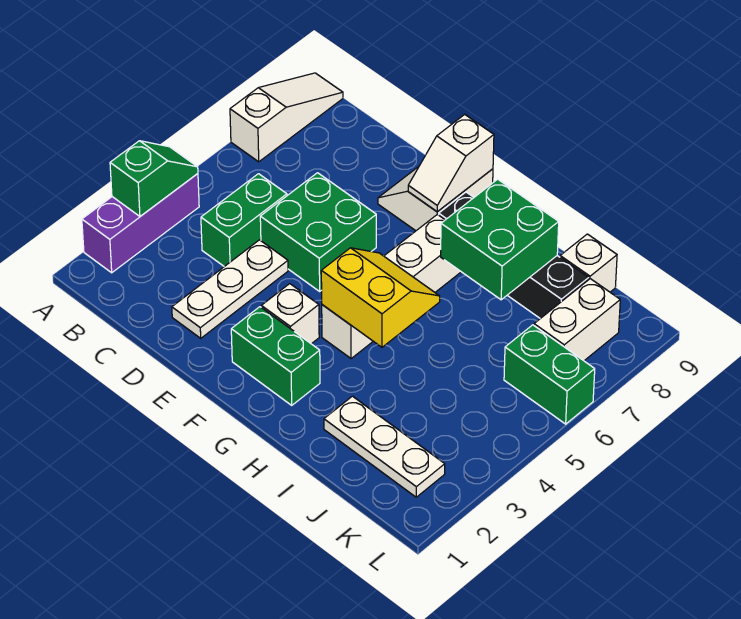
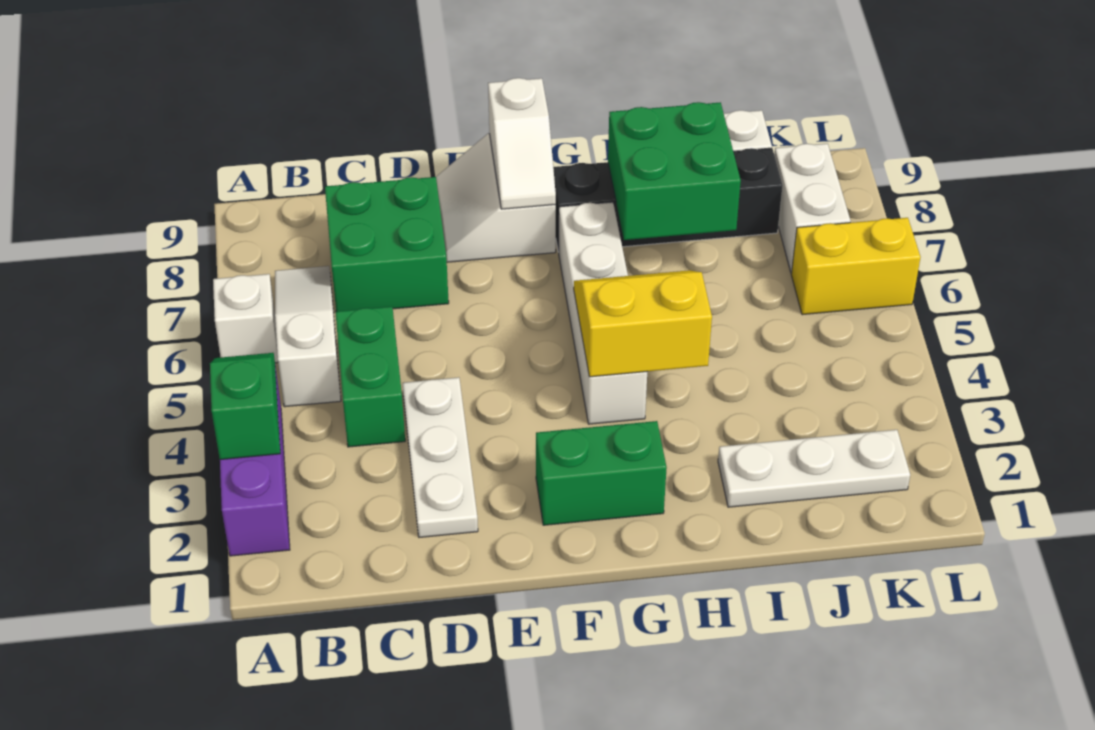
white 1x3 slope [230,73,343,162] -> white 1x3 slope moved to [275,266,341,407]
green 2x2 brick [260,173,376,291] -> green 2x2 brick moved to [325,177,449,312]
white 1x1 brick [261,284,319,344] -> white 1x1 brick moved to [213,274,278,363]
green 1x2 brick [504,325,595,424] -> yellow 1x2 brick [791,218,921,315]

